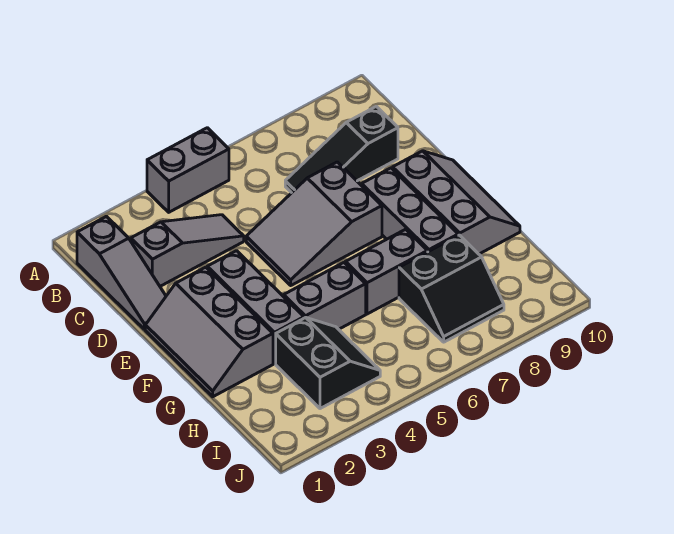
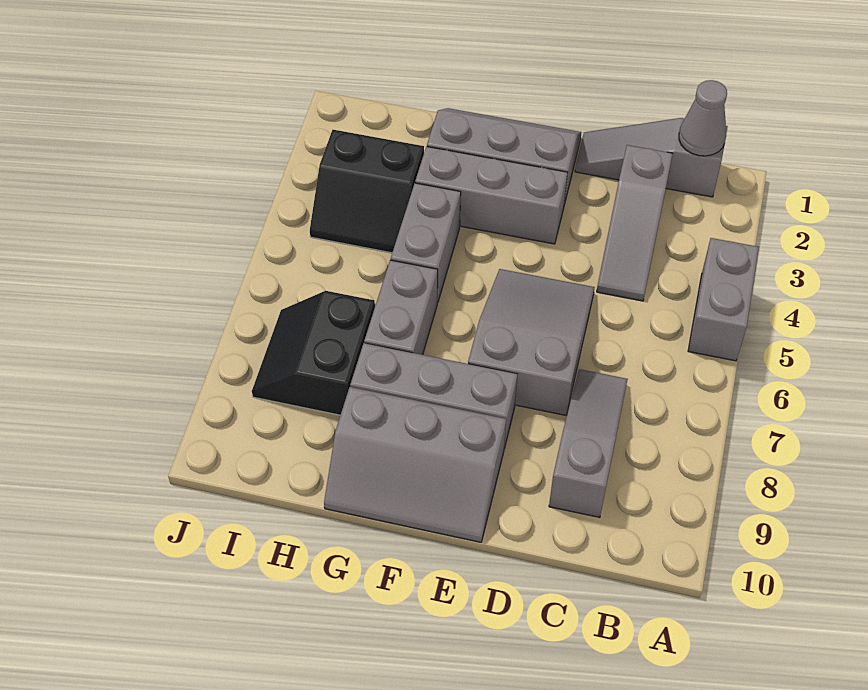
none -> grey 1x1 cone [679,80,727,156]
black 1x3 slope [285,106,398,193] -> grey 1x3 slope [549,369,628,517]

